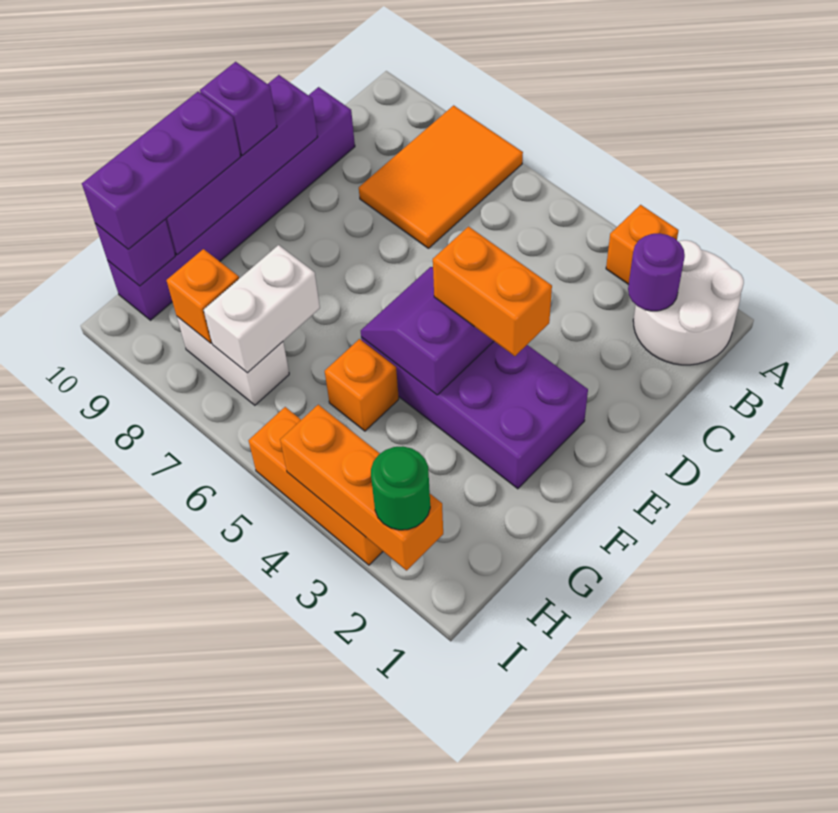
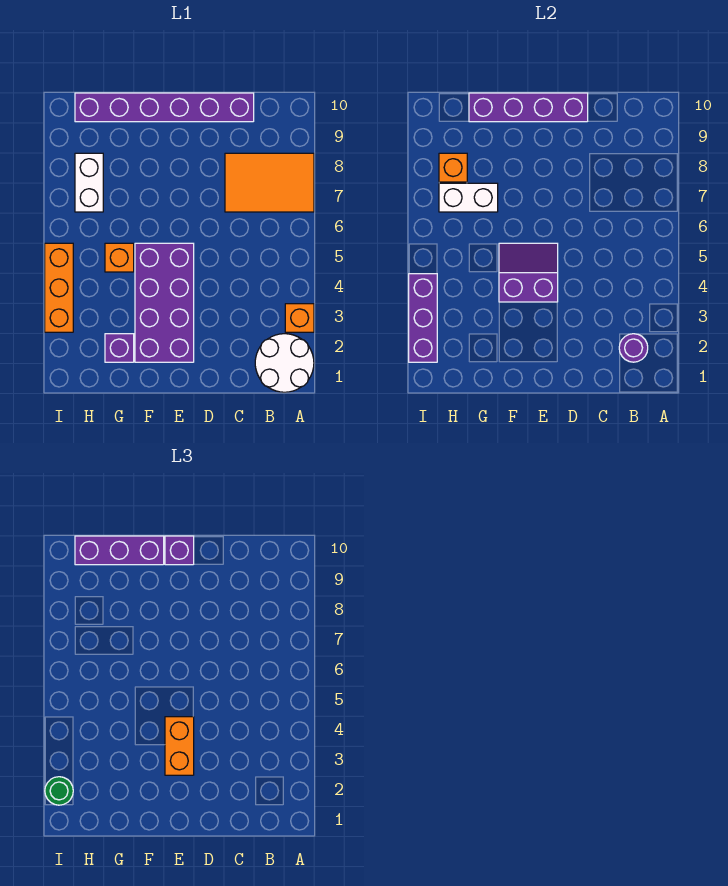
purple 1x1 brick [95,220,175,286] -> purple 1x1 brick moved to [105,334,134,362]
orange 1x3 brick [280,405,443,570] -> purple 1x3 brick [409,274,437,362]

